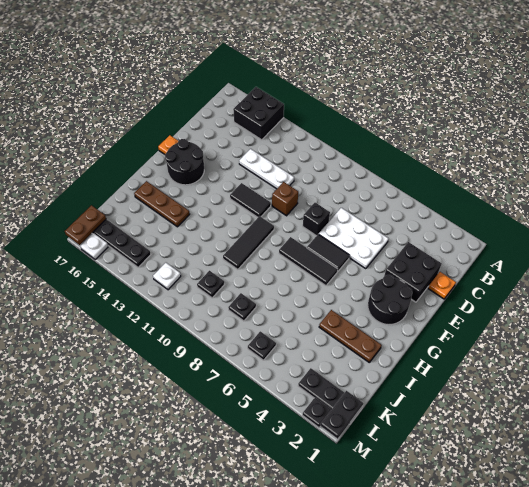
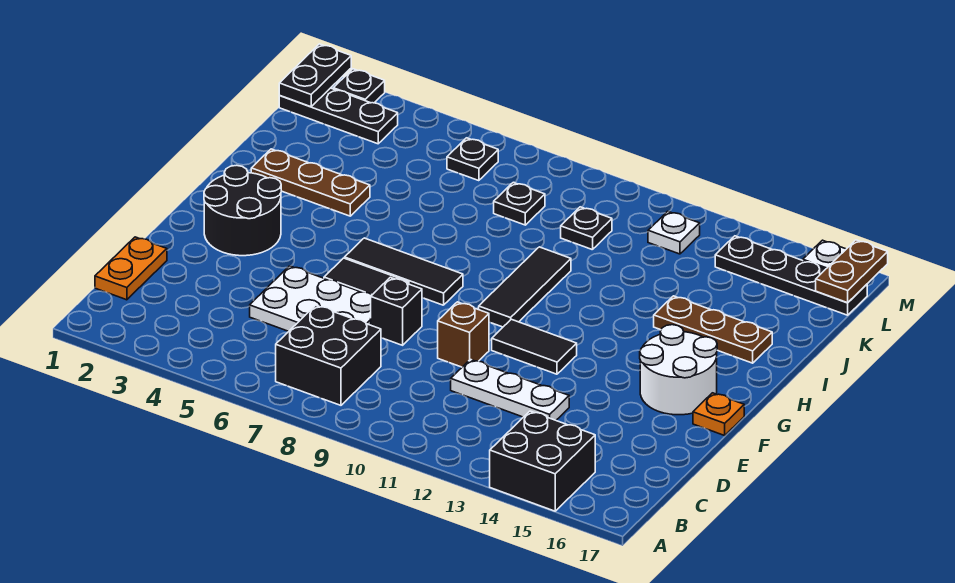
orange 1x1 plate [428,272,456,299] -> orange 1x2 plate [95,237,167,300]
black 2x2 brick [384,242,442,302] -> black 2x2 brick moved to [276,305,381,405]
black 2x2 round brick [165,139,204,185] -> white 2x2 round brick [640,325,717,415]

